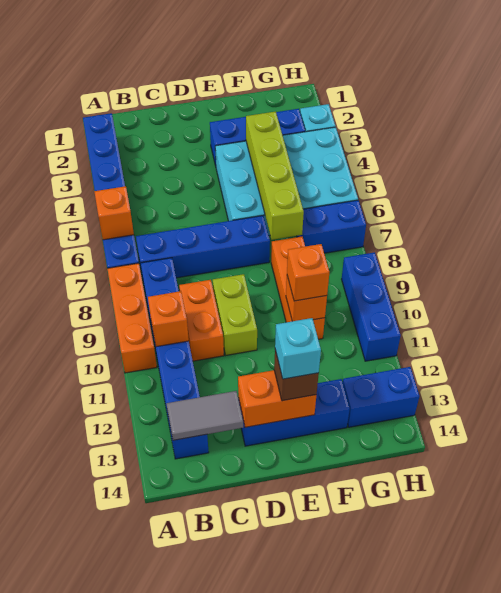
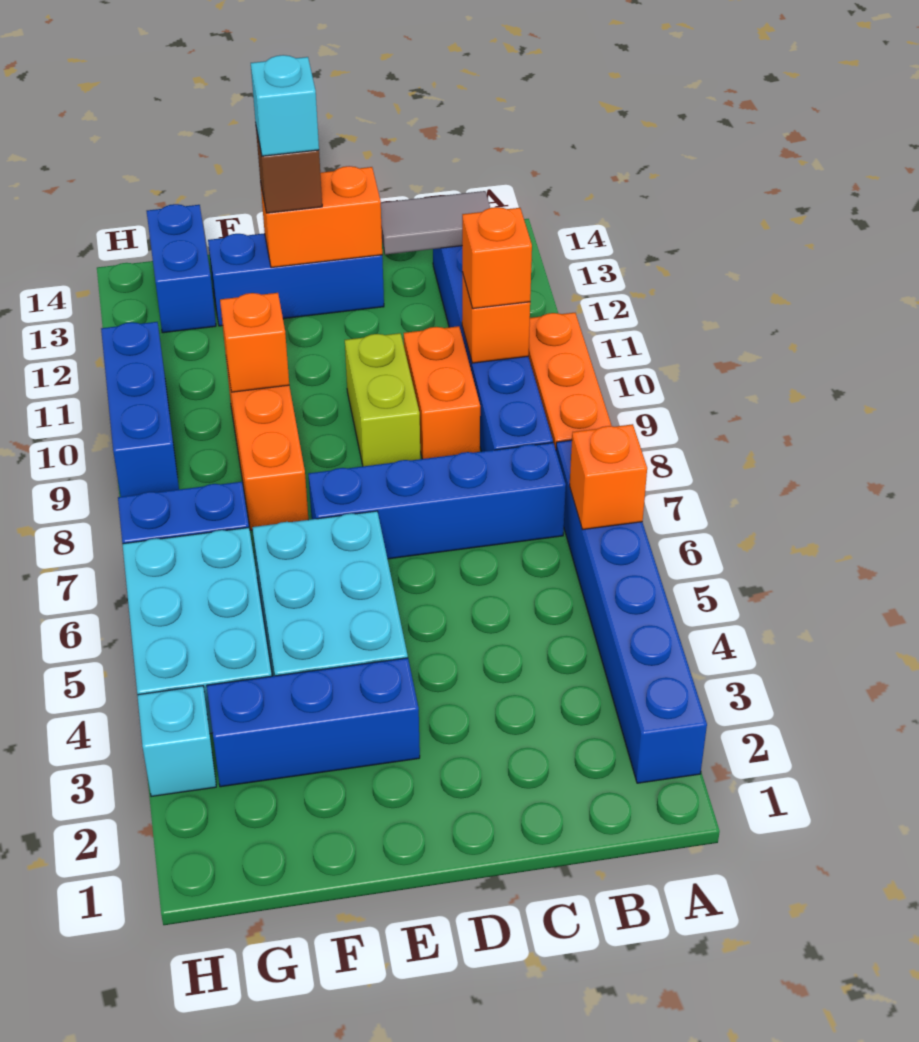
lime 1x4 brick [246,112,304,240] -> none
orange 1x1 brick [287,244,330,301] -> orange 1x1 brick moved to [462,207,532,309]
blue 1x2 brick [343,367,420,427] -> blue 1x2 brick turned to [147,204,216,333]

